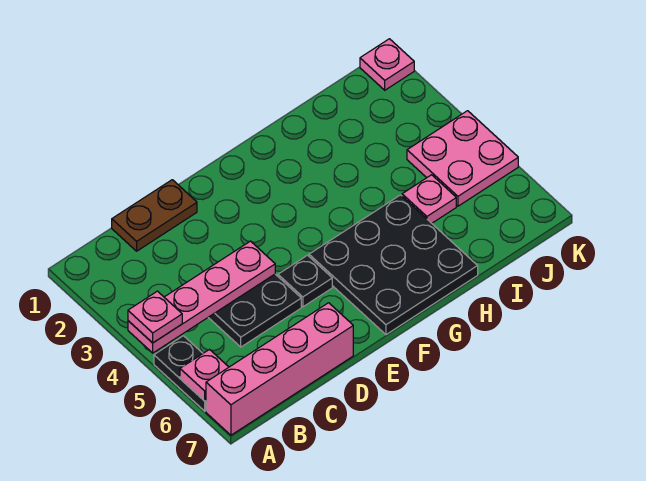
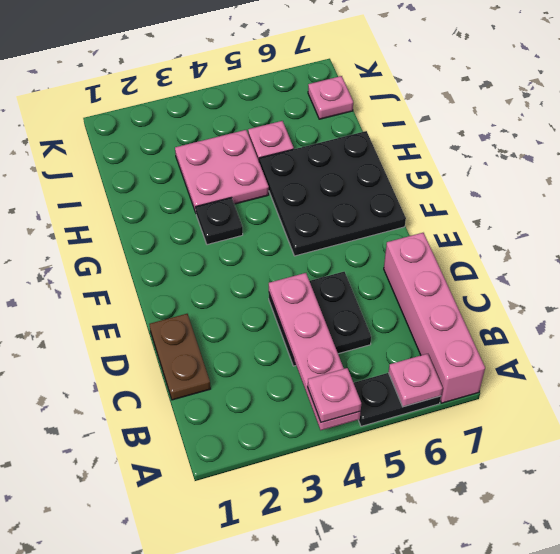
black 1x1 plate [278,255,332,307] -> black 1x1 plate moved to [196,197,243,245]
pink 2x2 plate [407,111,518,206] -> pink 2x2 plate moved to [175,130,269,212]
pink 1x1 plate [360,39,414,90] -> pink 1x1 plate moved to [308,76,353,119]

